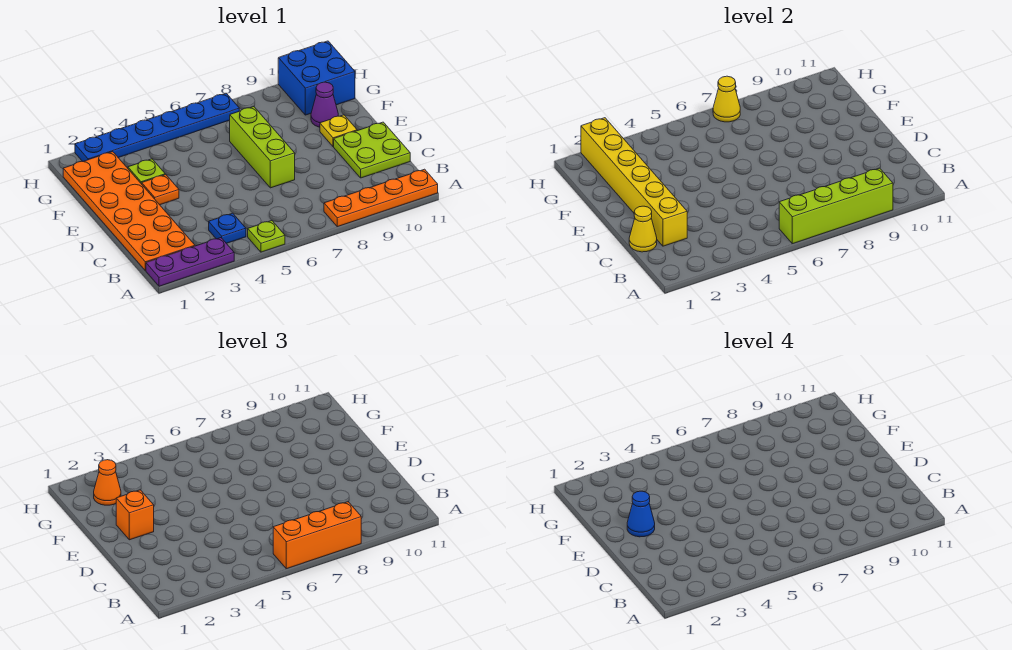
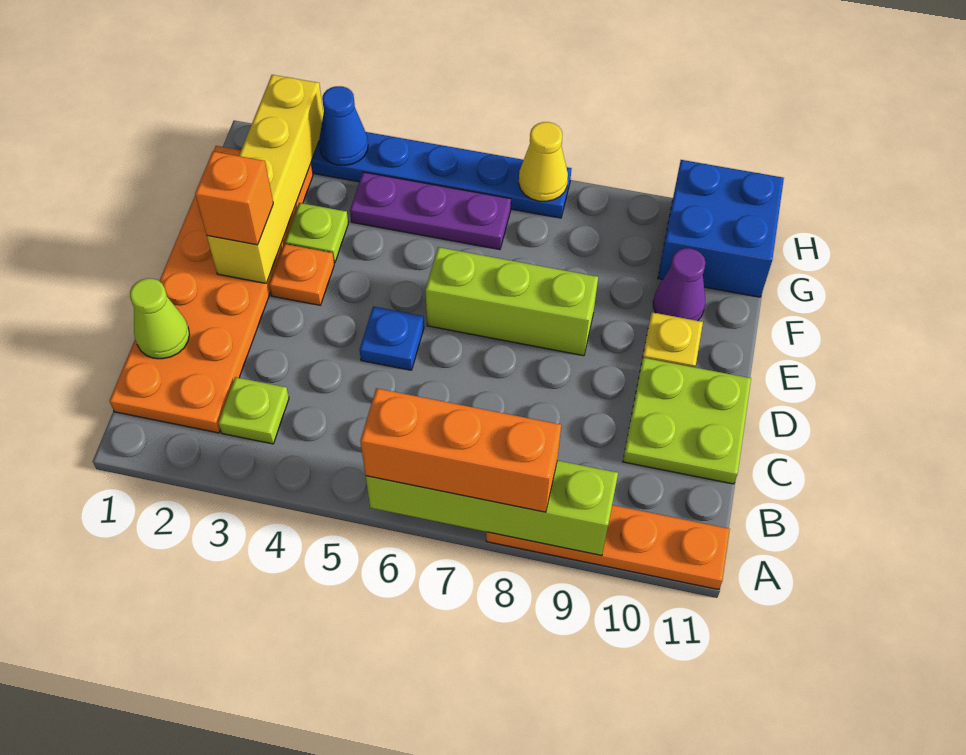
purple 1x3 plate [146,238,234,286] -> purple 1x3 plate moved to [350,172,511,250]
lime 1x1 plate [248,221,285,252] -> lime 1x1 plate moved to [218,377,289,444]
blue 1x1 plate [209,213,246,243] -> blue 1x1 plate moved to [359,306,424,370]
yellow 1x1 cone [629,206,657,252] -> lime 1x1 cone [130,278,190,359]
yellow 1x6 brick [581,118,687,246] -> yellow 1x4 brick [207,75,324,283]
lime 1x3 brick [229,107,295,188] -> lime 1x3 brick turned to [425,247,598,356]
blue 1x1 cone [627,491,655,537] -> blue 1x1 cone moved to [319,86,368,166]
orange 1x1 cone [94,460,121,505] -> none

